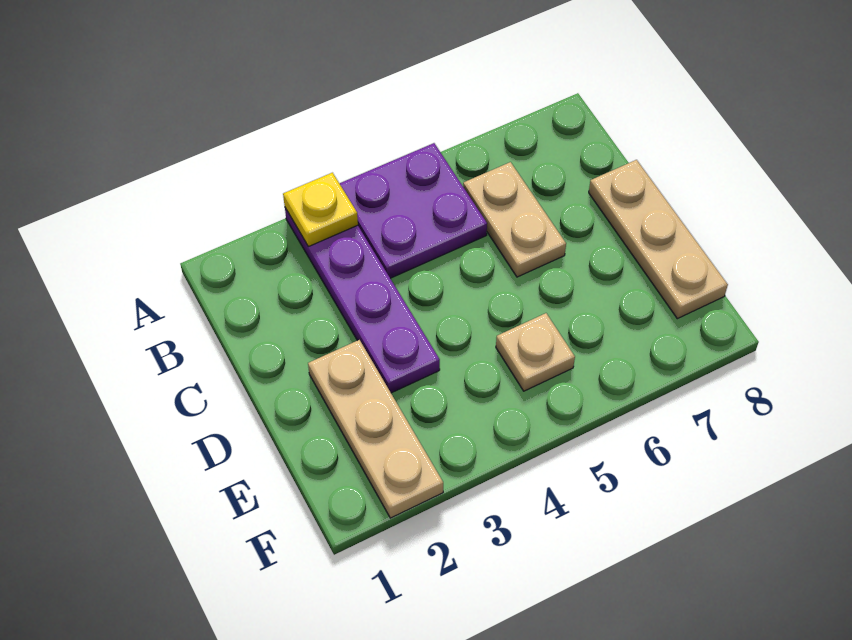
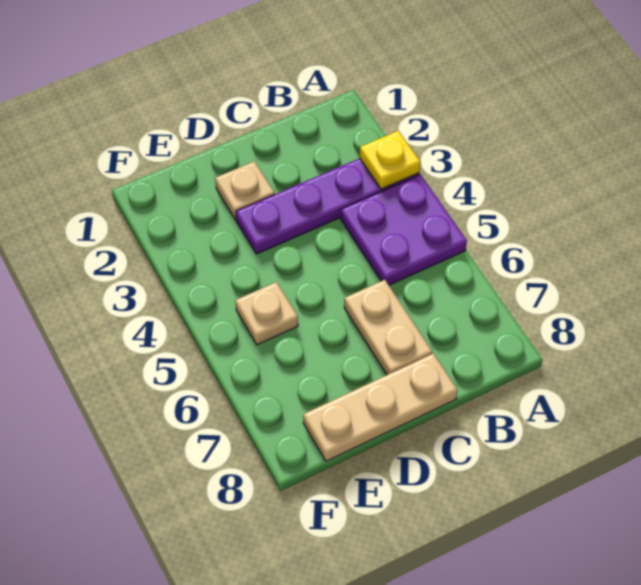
tan 1x2 plate [463,162,566,277] -> tan 1x2 plate turned to [344,280,432,375]
tan 1x3 plate [308,340,443,518] -> tan 1x1 plate [215,161,275,220]

